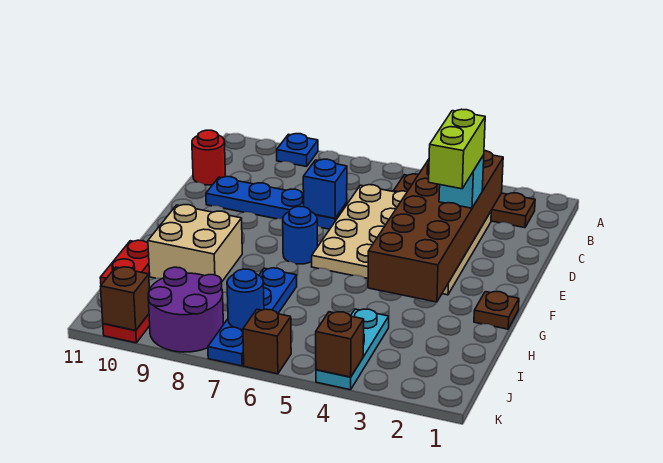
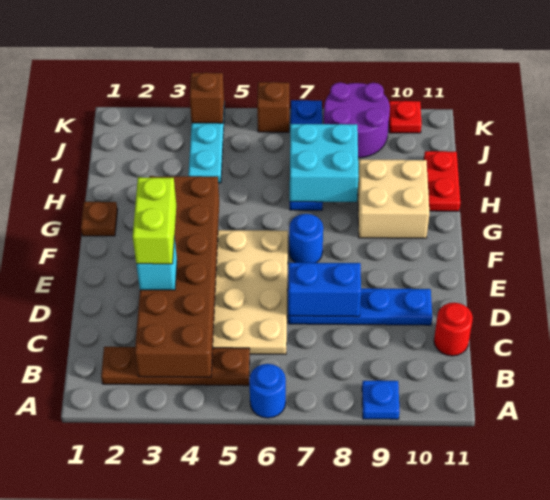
blue 1x1 brick [303,159,347,218] -> blue 1x2 brick [288,263,361,317]
none -> cyan 2x2 brick [290,124,359,202]
blue 1x1 round brick [227,269,264,330] -> blue 1x1 round brick moved to [249,364,286,418]
brown 1x1 brick [101,267,149,330] -> none

